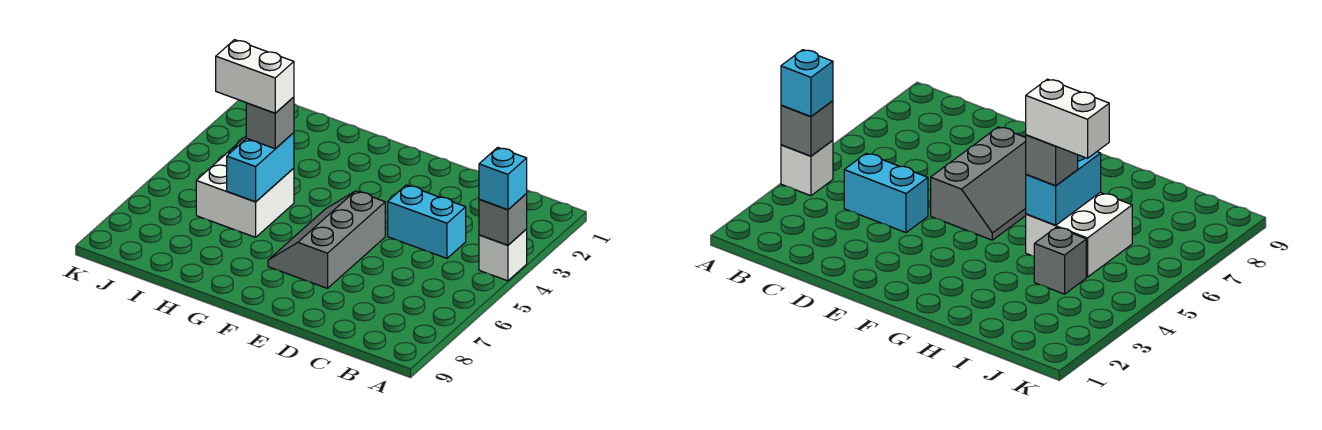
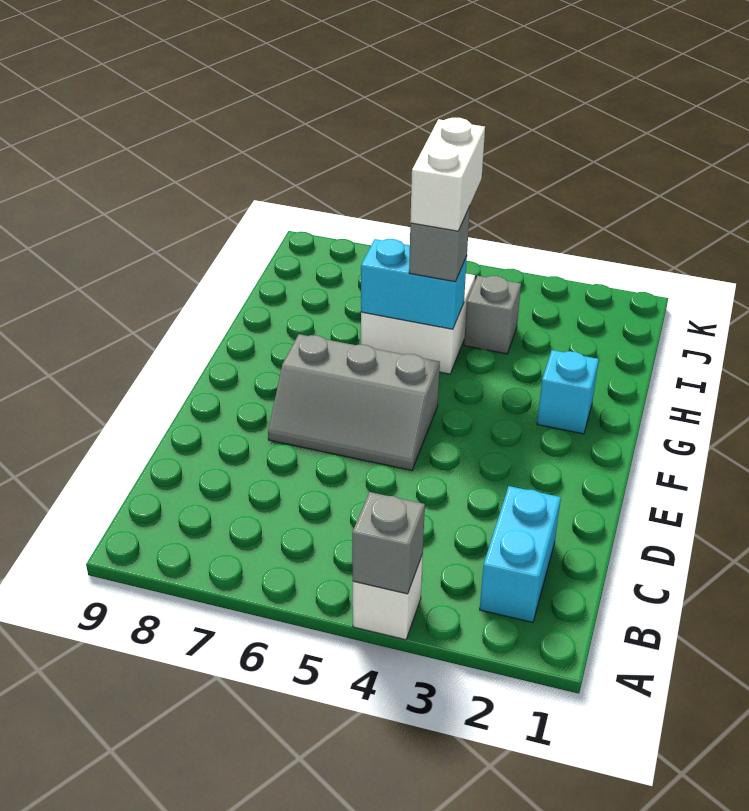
cyan 1x1 brick [479,147,527,210] -> cyan 1x1 brick moved to [537,350,599,434]
cyan 1x2 brick [388,185,466,258] -> cyan 1x2 brick moved to [480,486,561,622]
grey 2x3 slope [268,191,385,288] -> grey 2x3 slope turned to [268,334,440,470]

